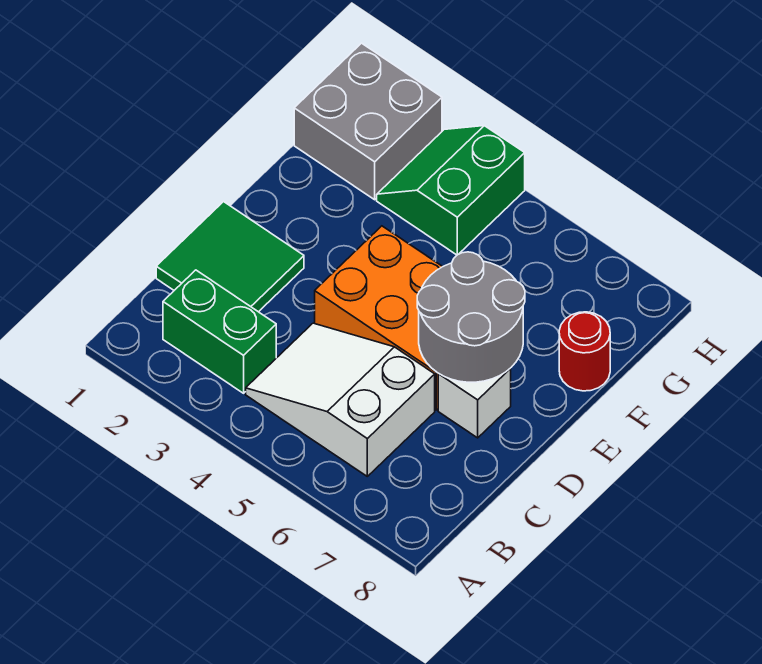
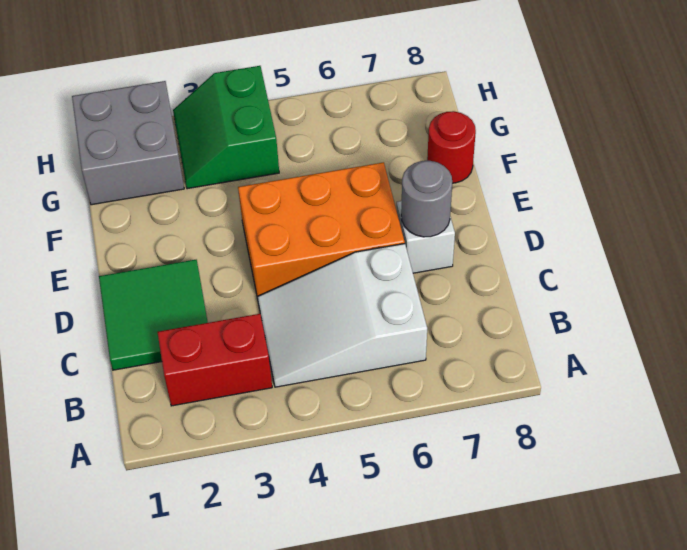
green 1x2 brick [163,270,276,393] -> red 1x2 brick [158,314,272,406]
grey 2x2 round brick [417,252,525,382] -> grey 1x1 round brick [401,161,452,237]

